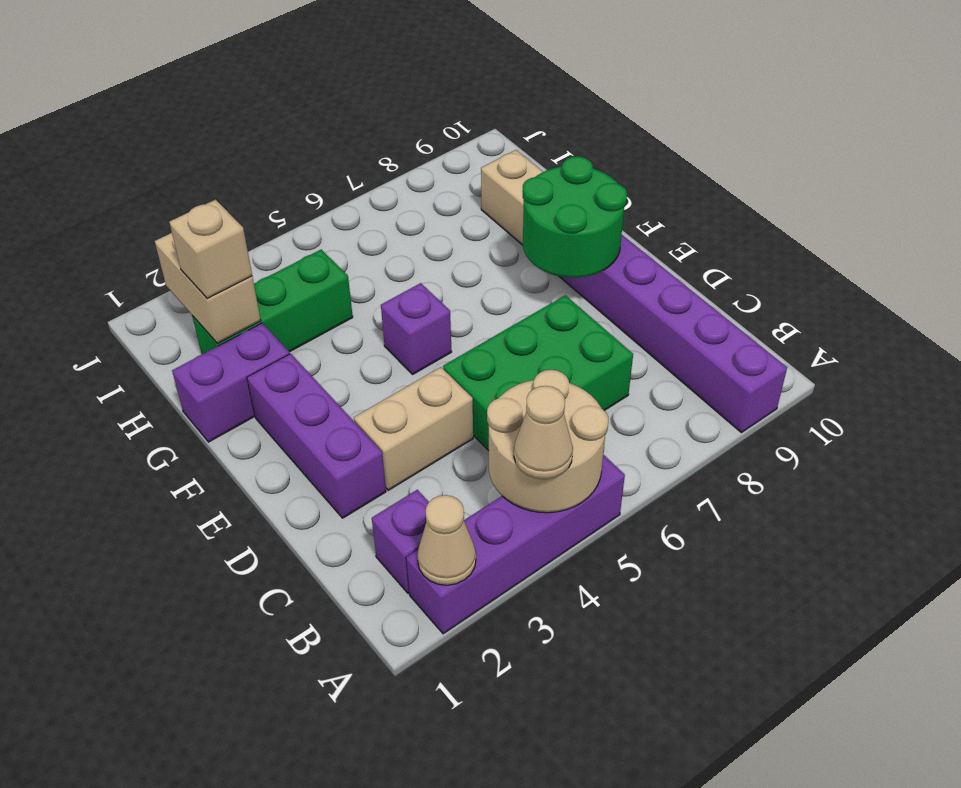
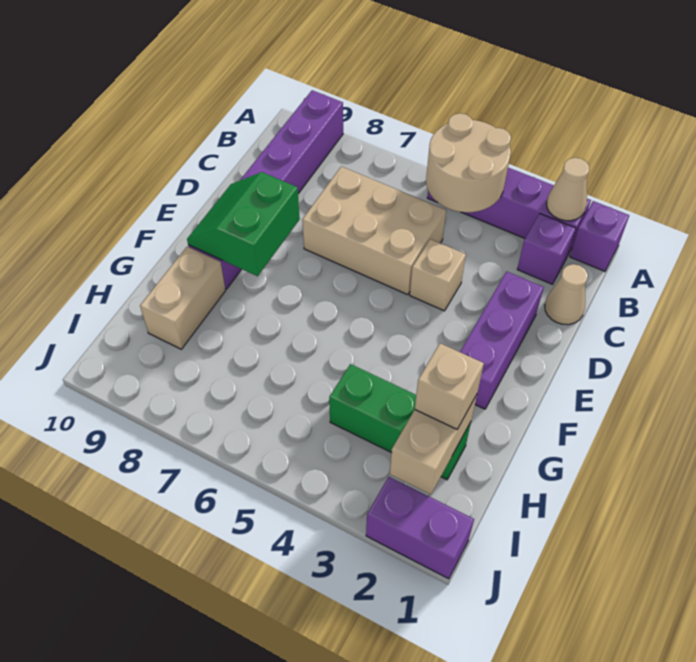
tan 1x1 cone [514,386,573,479] -> tan 1x1 cone moved to [545,264,588,325]
green 2x3 brick [443,295,633,451] -> tan 2x3 brick [302,167,446,295]
tan 1x2 brick [354,367,473,490] -> tan 1x1 brick [410,239,466,311]
green 2x2 round brick [523,156,627,278] -> green 2x2 slope [187,172,300,276]
purple 1x1 brick [381,283,452,374] -> purple 1x1 brick moved to [570,201,629,271]
purple 1x2 brick [172,323,290,442] -> purple 1x2 brick moved to [366,477,474,579]

